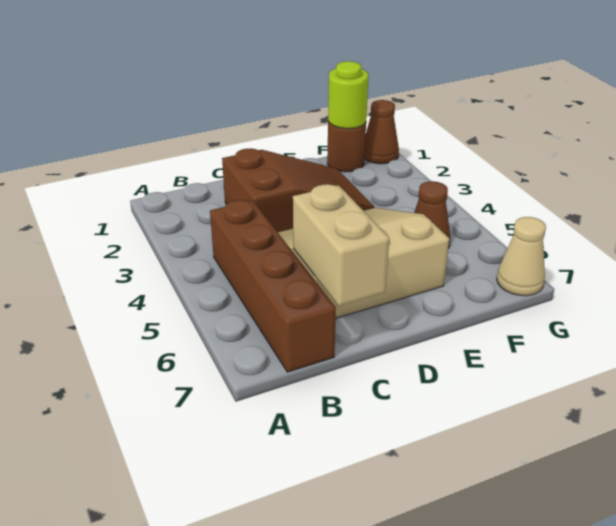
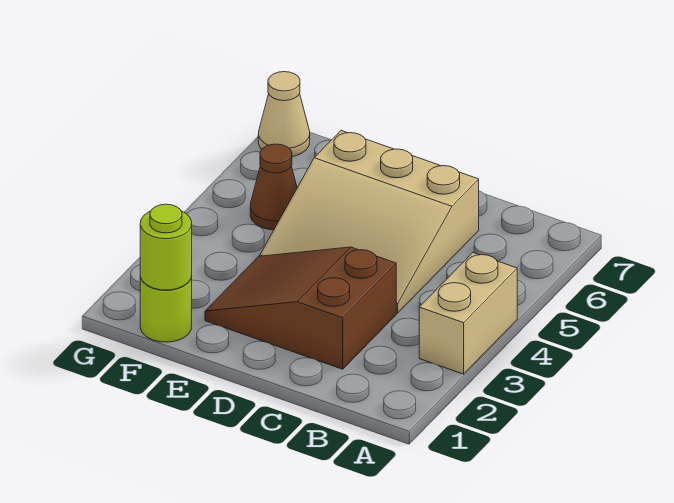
brown 1x4 brick [210,200,336,372] -> none
tan 1x2 brick [293,184,389,306] -> tan 1x2 brick moved to [419,253,517,374]
brown 1x1 round brick [327,122,366,172] -> lime 1x1 round brick [140,276,192,342]
brown 1x1 cone [365,100,399,164] -> none

